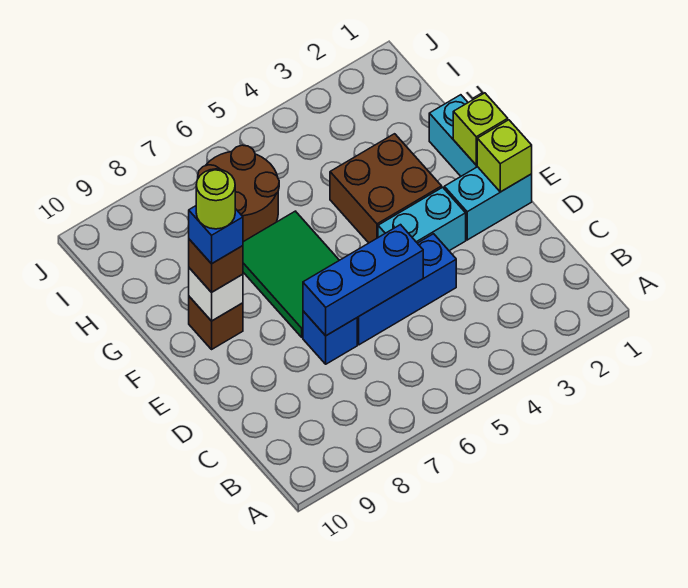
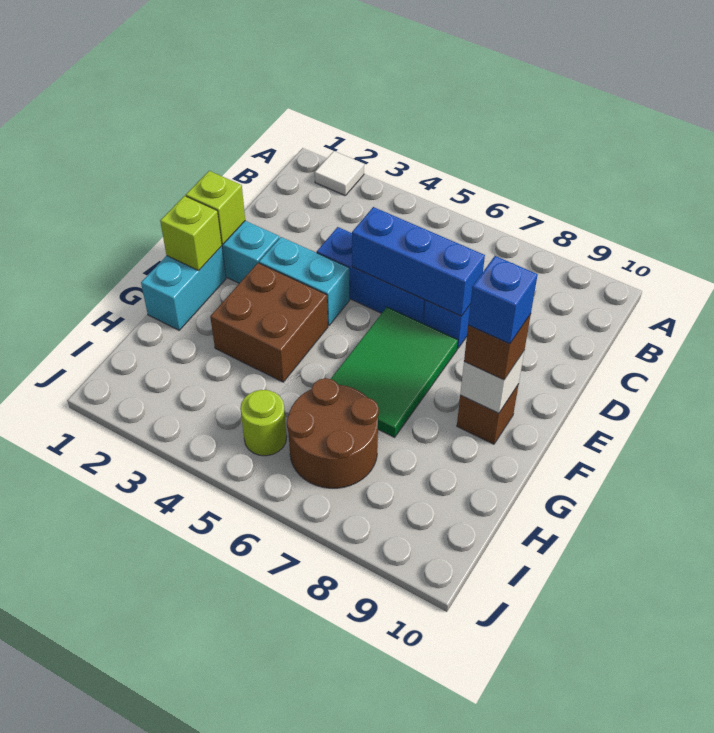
none -> white 1x1 tile [315,151,364,195]
lime 1x1 round brick [196,169,235,229] -> lime 1x1 round brick moved to [240,390,287,456]

